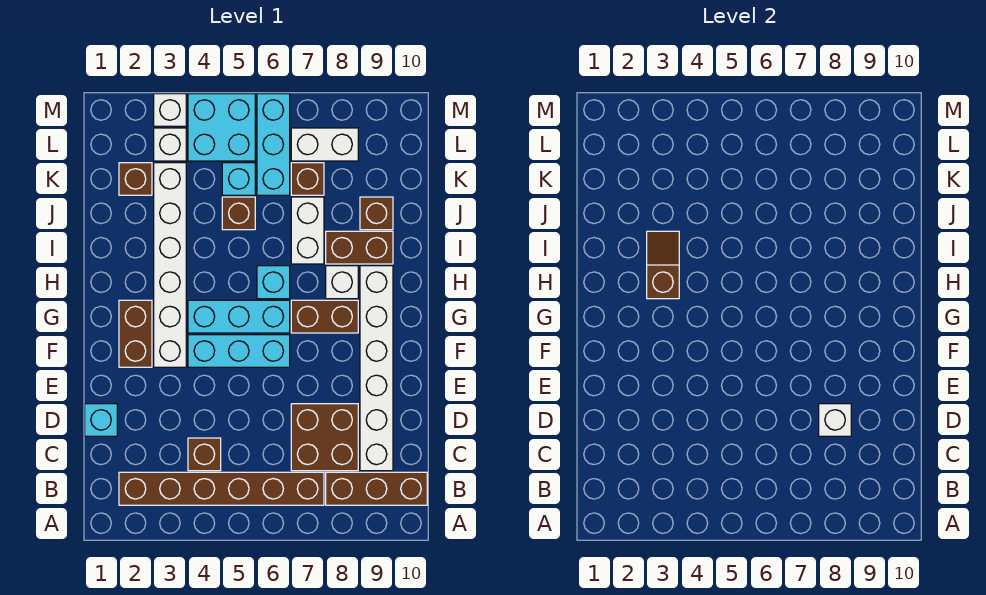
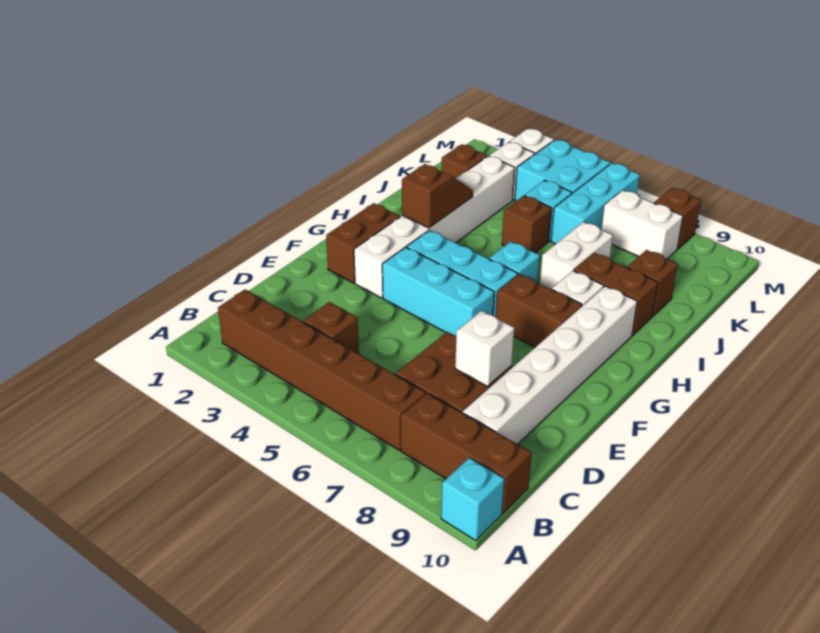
cyan 1x1 brick [85,404,117,436] -> cyan 1x1 brick moved to [441,458,504,540]
brown 1x1 brick [291,163,324,195] -> brown 1x1 brick moved to [654,188,701,249]

